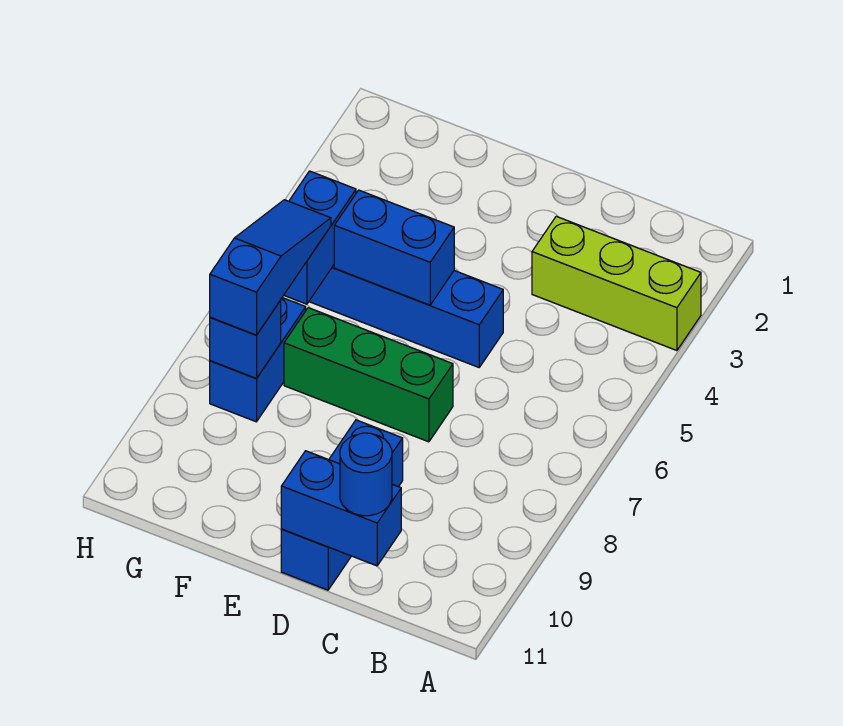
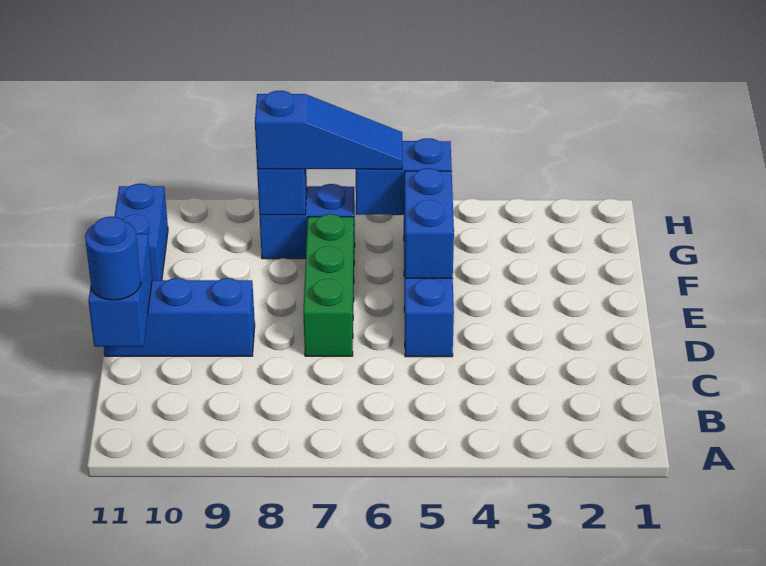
lime 1x3 brick [532,216,701,351] -> none
none -> blue 1x2 brick [114,184,168,280]

